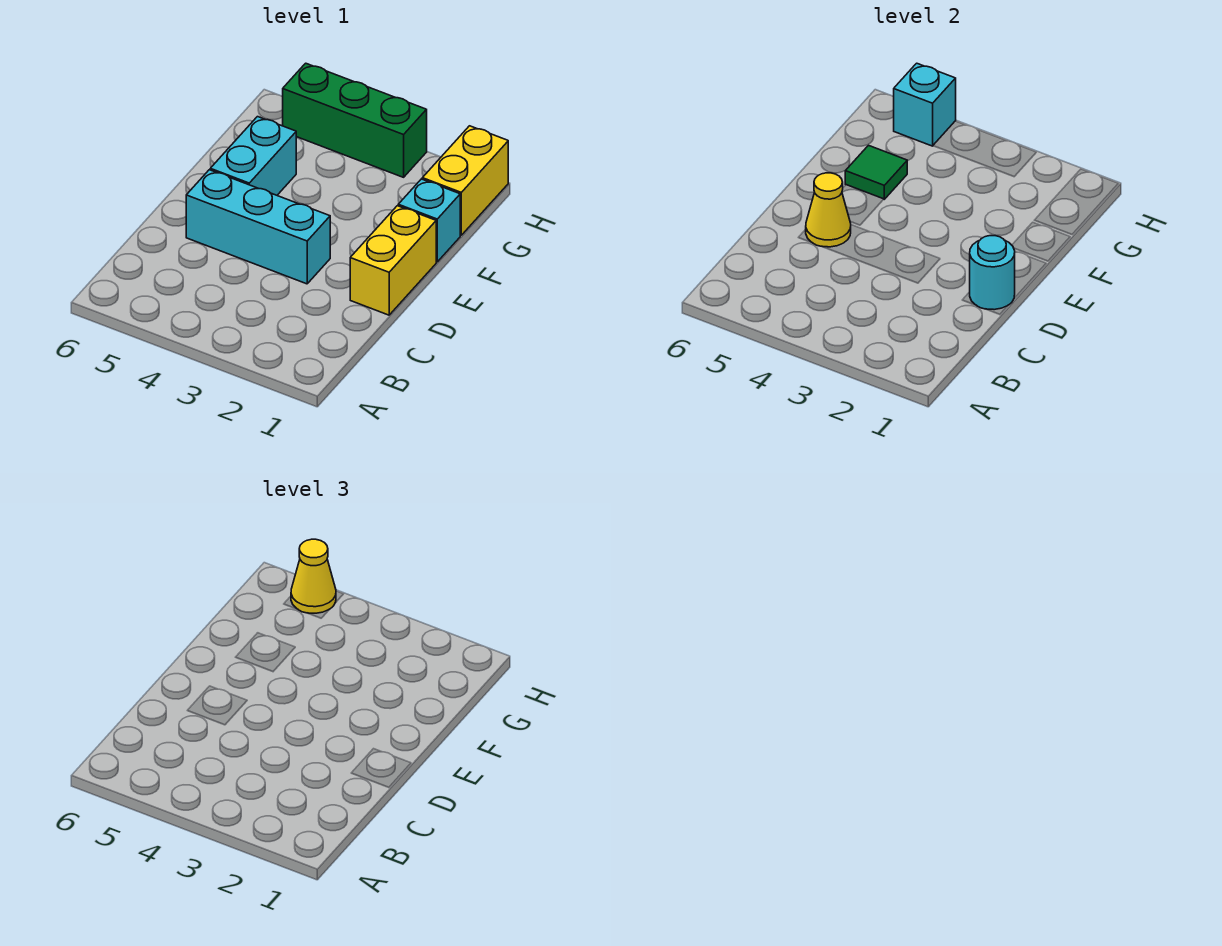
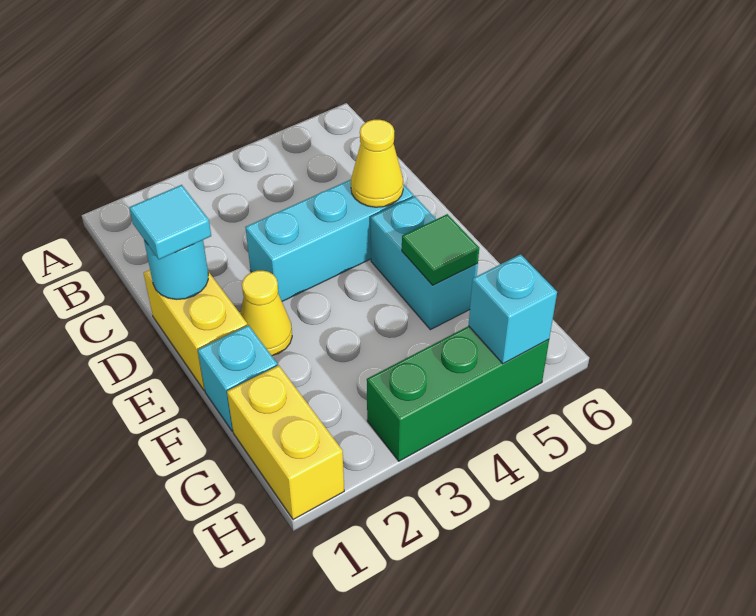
none -> cyan 1x1 tile [129,185,211,259]
yellow 1x1 cone [291,539,336,613] -> yellow 1x1 cone moved to [240,271,292,356]

